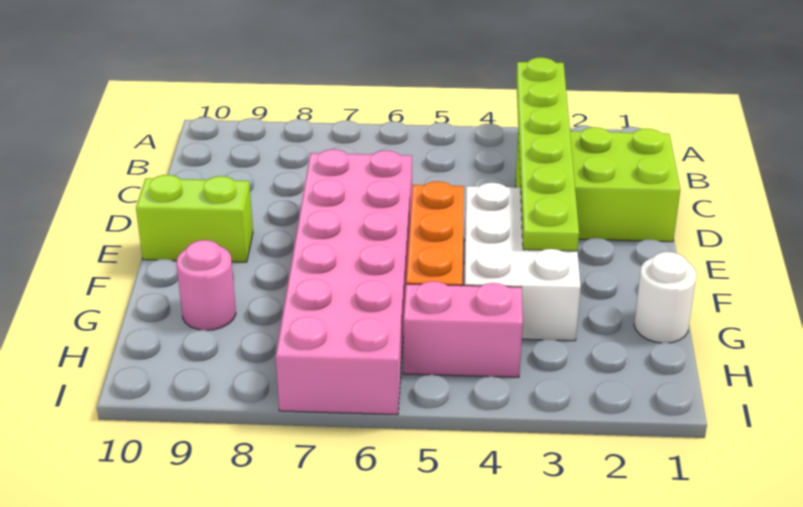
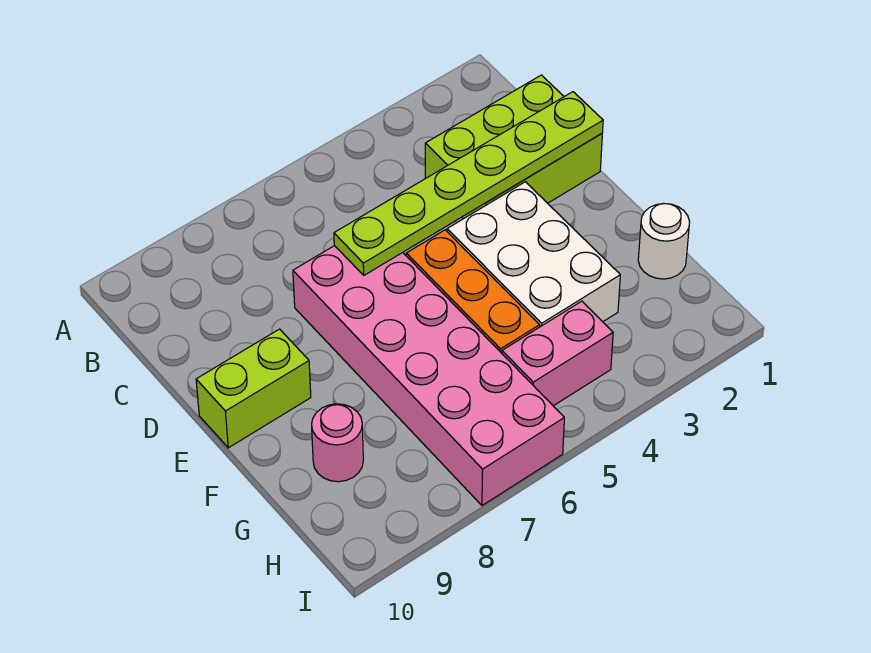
lime 1x6 plate [516,57,579,251] -> lime 1x6 plate turned to [334,92,603,275]

